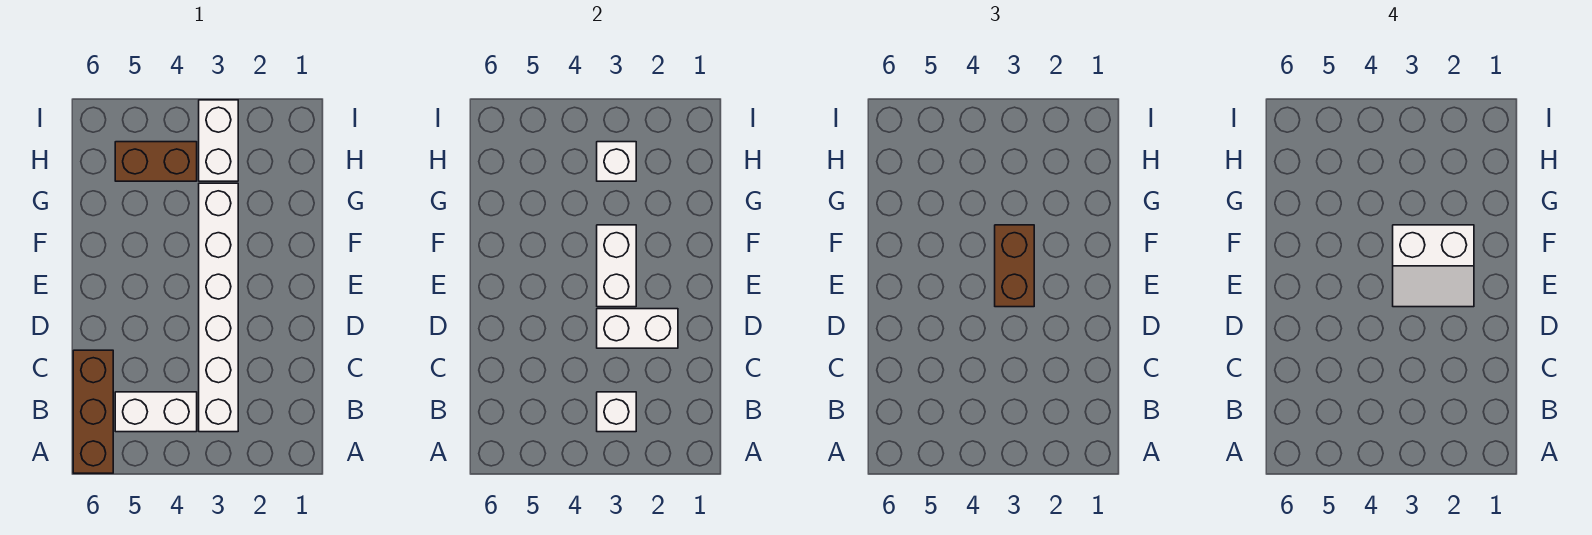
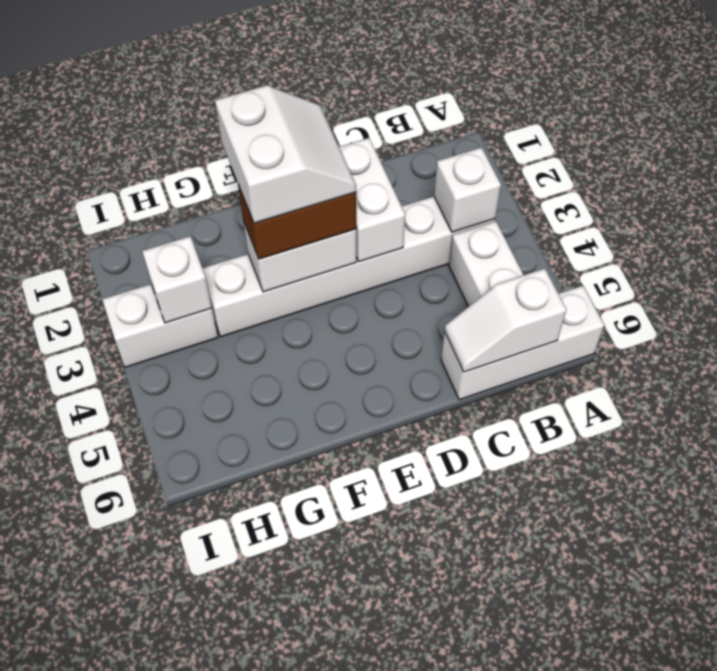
brown 1x3 brick [73,350,113,473] -> white 1x3 brick [441,286,604,400]
none -> white 1x2 slope [445,268,567,372]
brown 1x2 brick [115,142,197,181] -> none

